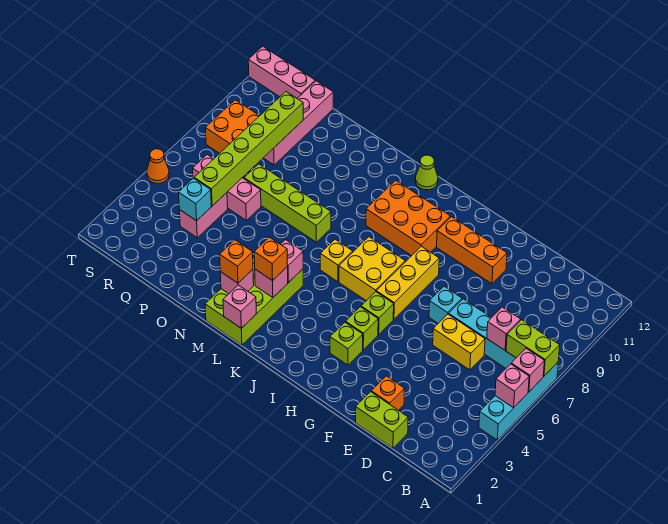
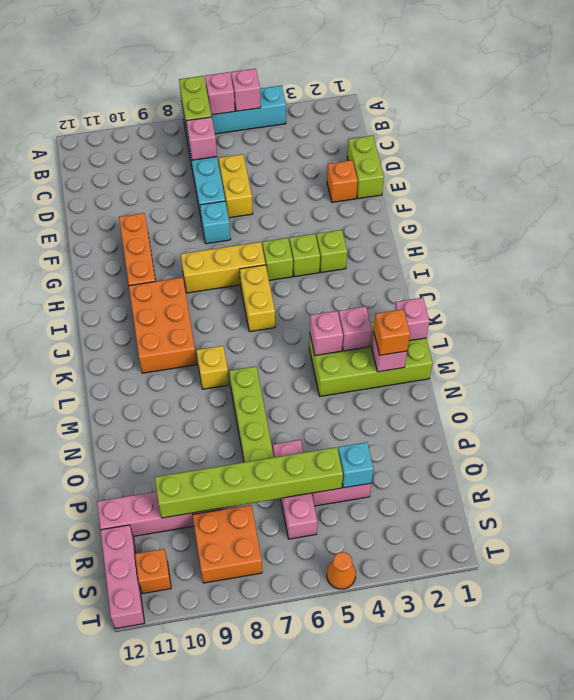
yellow 2x2 brick [339,237,405,301] -> yellow 1x2 brick [240,265,275,332]
yellow 1x1 brick [320,239,353,282] -> yellow 1x1 brick moved to [196,346,229,389]
lime 1x1 cone [415,155,438,190] -> none
orange 1x1 brick [254,237,287,281] -> orange 1x1 brick moved to [135,549,171,594]

